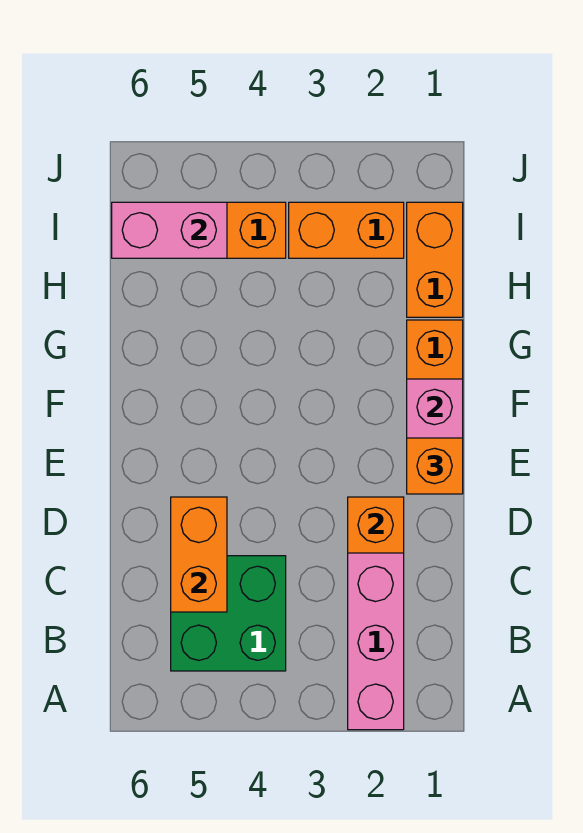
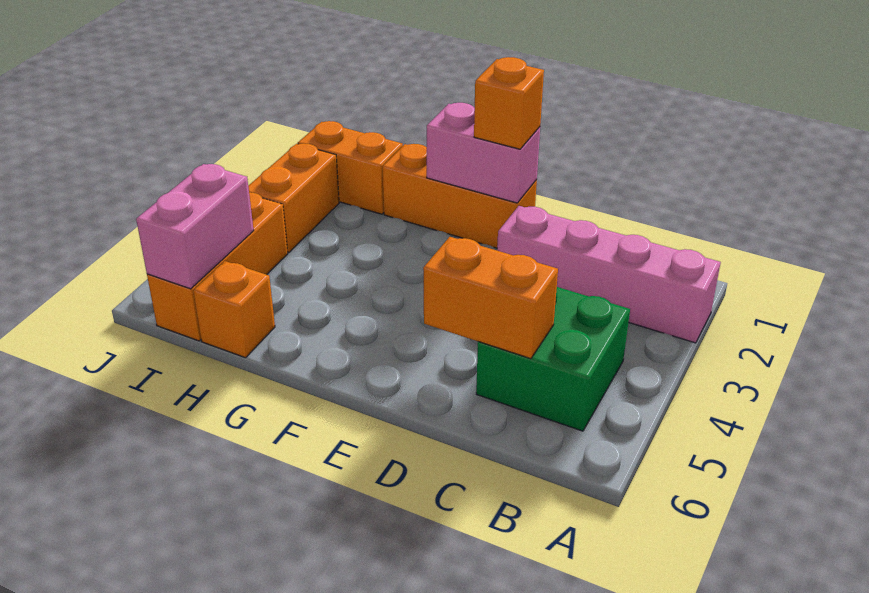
orange 1x1 brick [348,497,404,553] -> orange 1x1 brick moved to [193,261,275,358]

